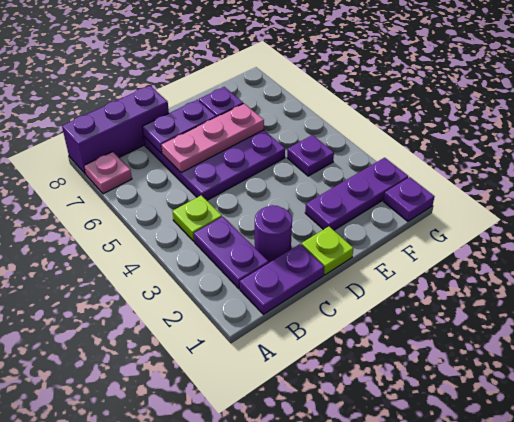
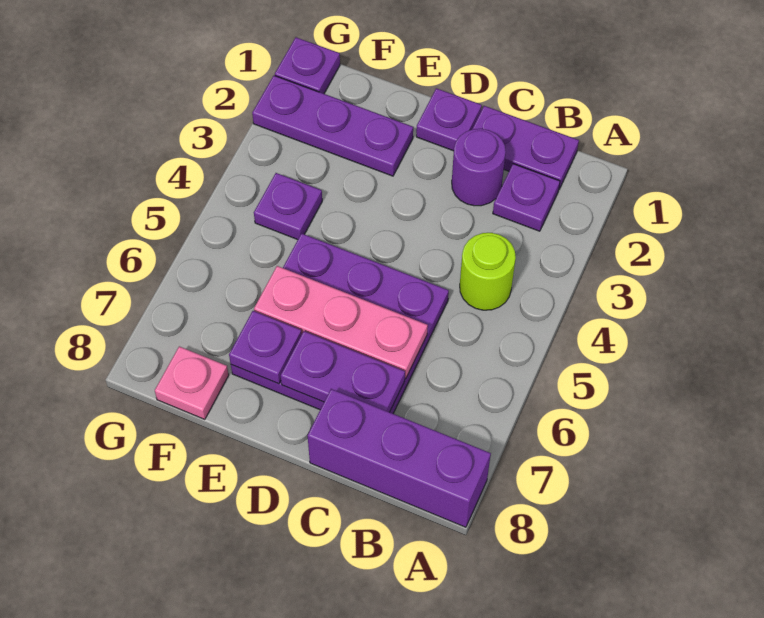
pink 1x1 plate [84,152,132,194] -> pink 1x1 plate moved to [155,346,229,419]
purple 1x2 plate [194,217,269,289] -> purple 1x1 plate [493,164,560,231]
lime 1x1 plate [172,195,222,241] -> lime 1x1 round brick [460,233,516,310]
lime 1x1 plate [301,227,354,275] -> purple 1x1 plate [416,88,482,151]

